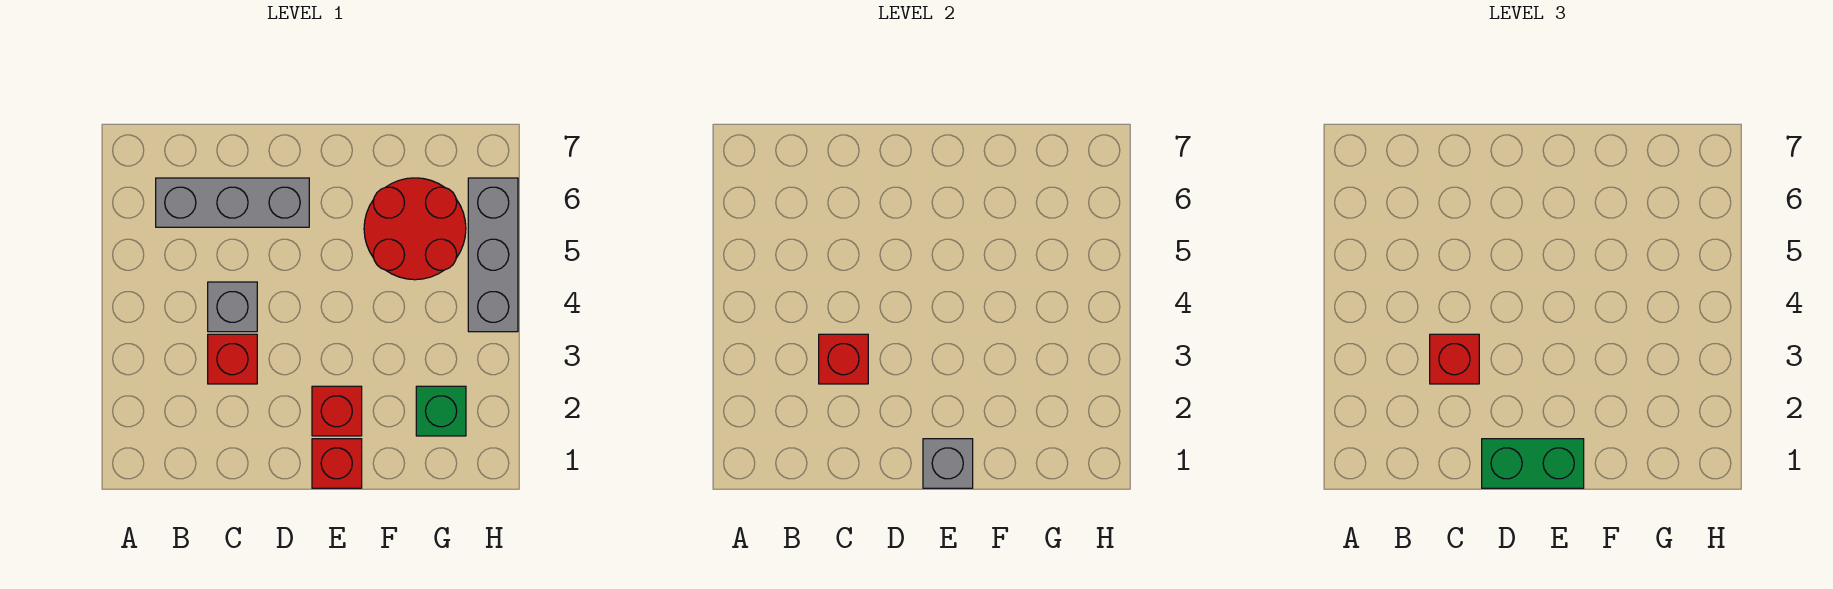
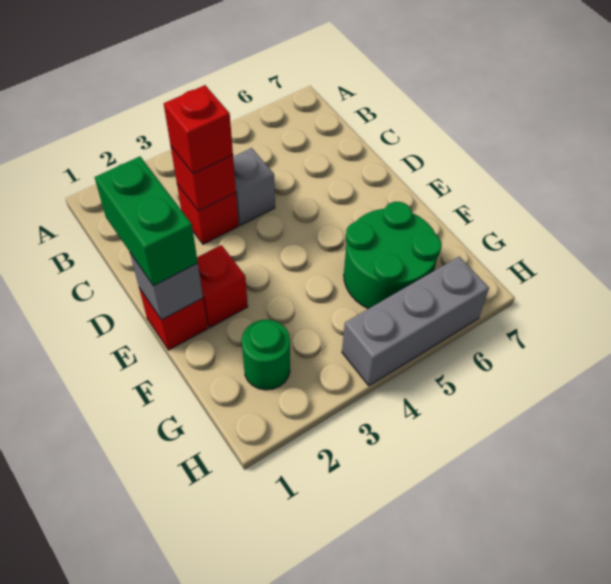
grey 1x3 brick [156,178,309,227] -> none
red 2x2 round brick [364,178,466,280] -> green 2x2 round brick [344,202,442,309]
green 1x1 brick [416,386,466,436] -> green 1x1 round brick [242,320,290,390]

